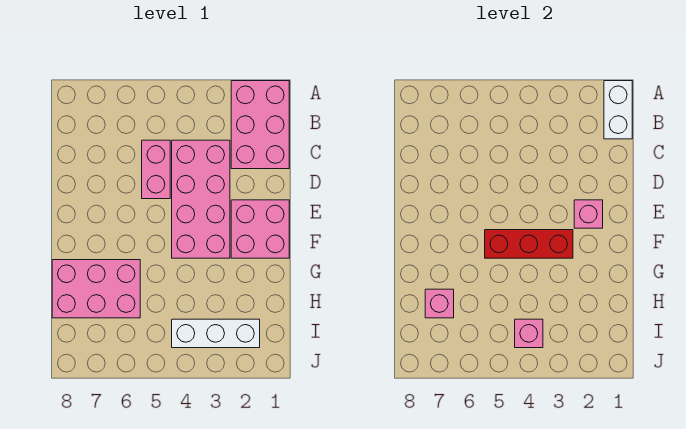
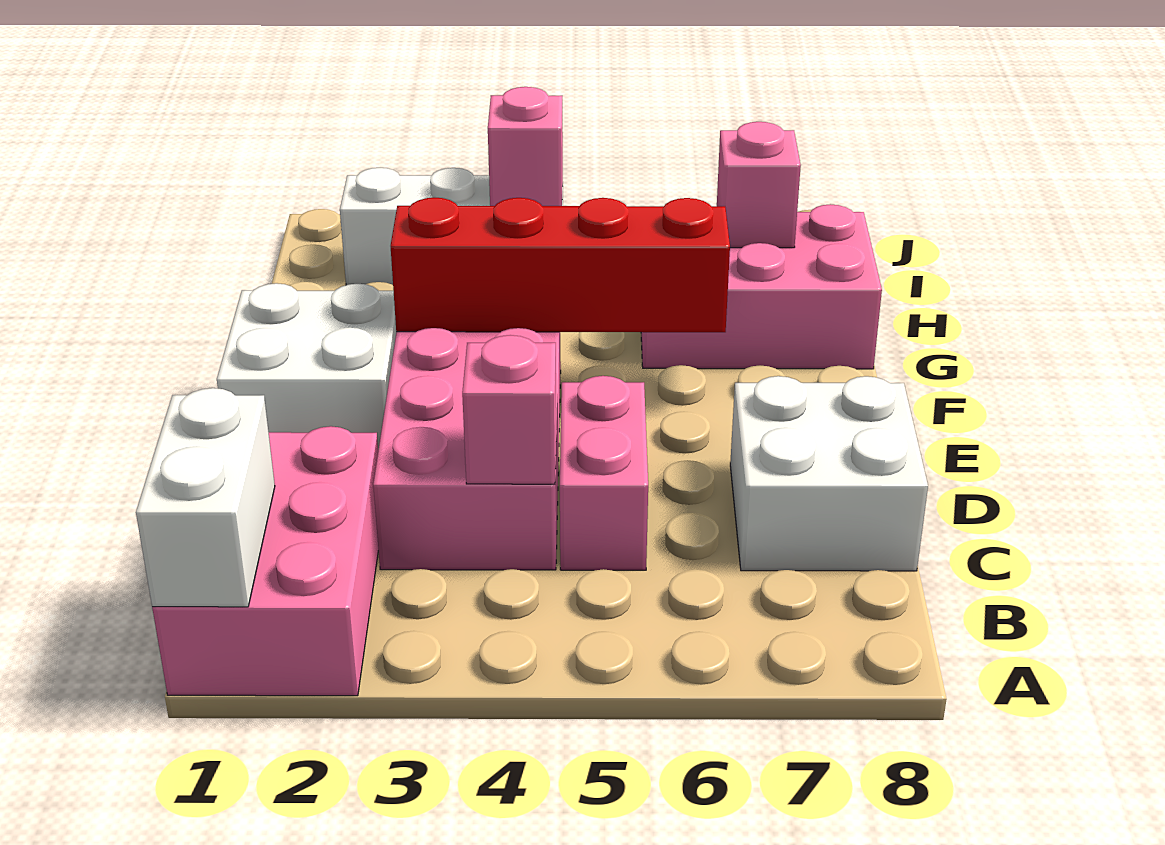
none -> white 2x2 brick [730,376,928,571]
pink 2x2 brick [231,200,289,258] -> white 2x2 brick [217,283,396,450]
pink 1x1 brick [574,200,603,228] -> pink 1x1 brick moved to [462,335,556,484]
red 1x3 brick [485,230,573,258] -> red 1x4 brick [391,198,730,332]

